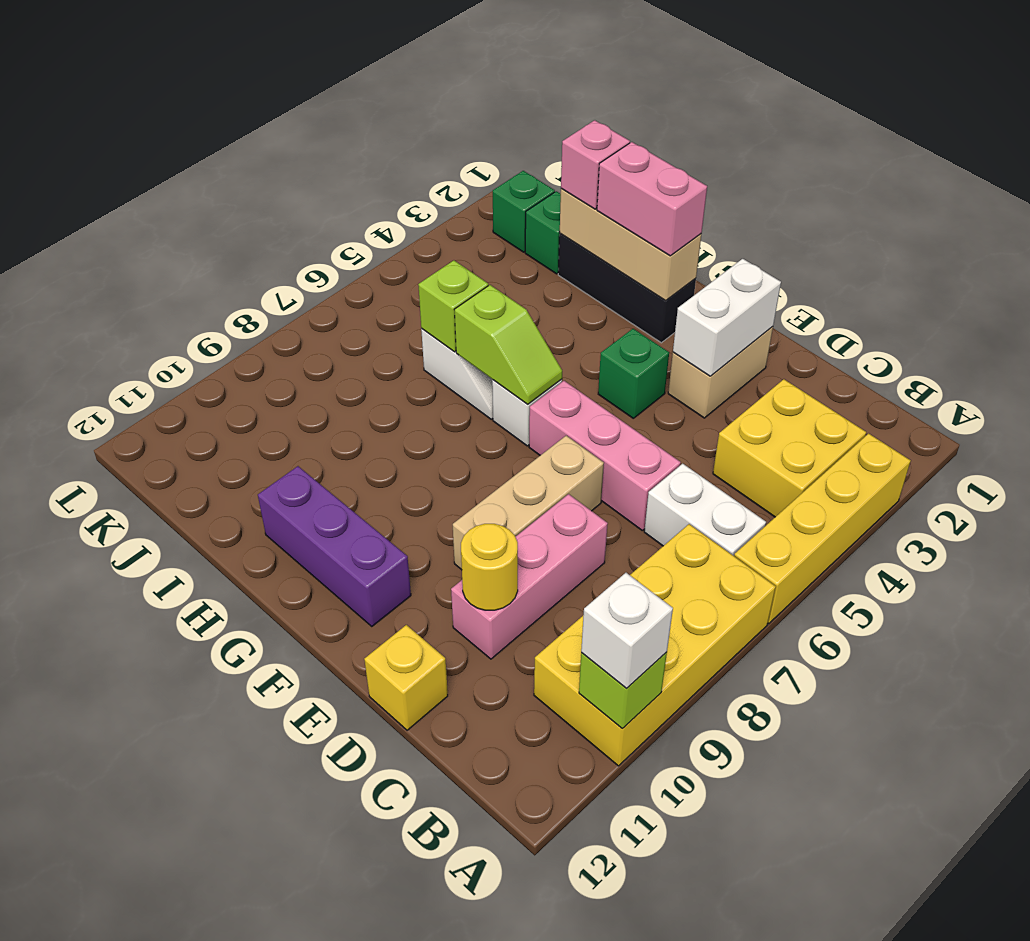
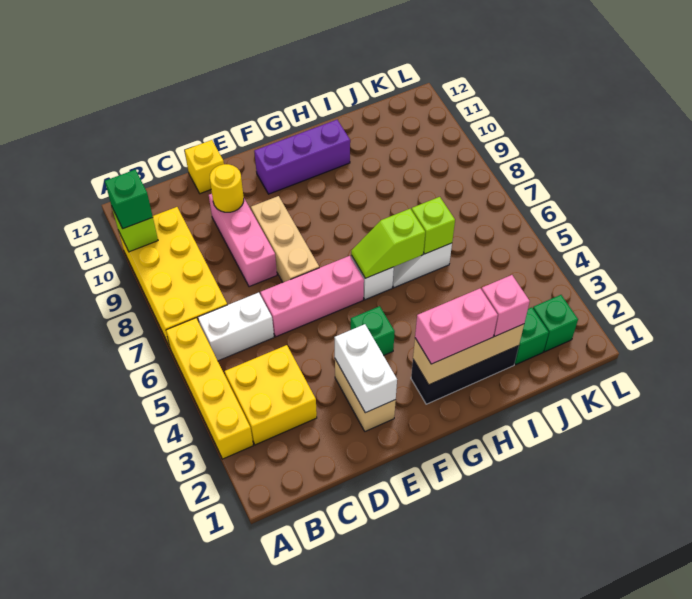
white 1x1 brick [581,573,673,689] -> green 1x1 brick [105,170,153,229]

